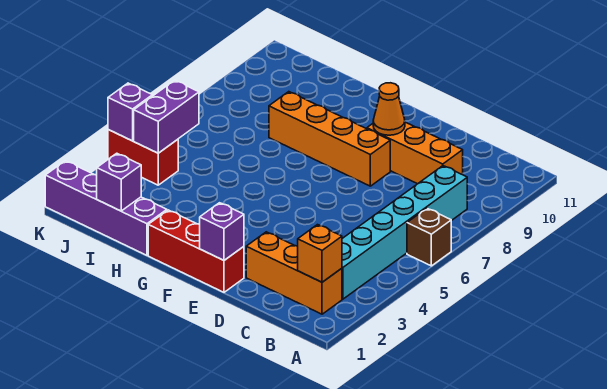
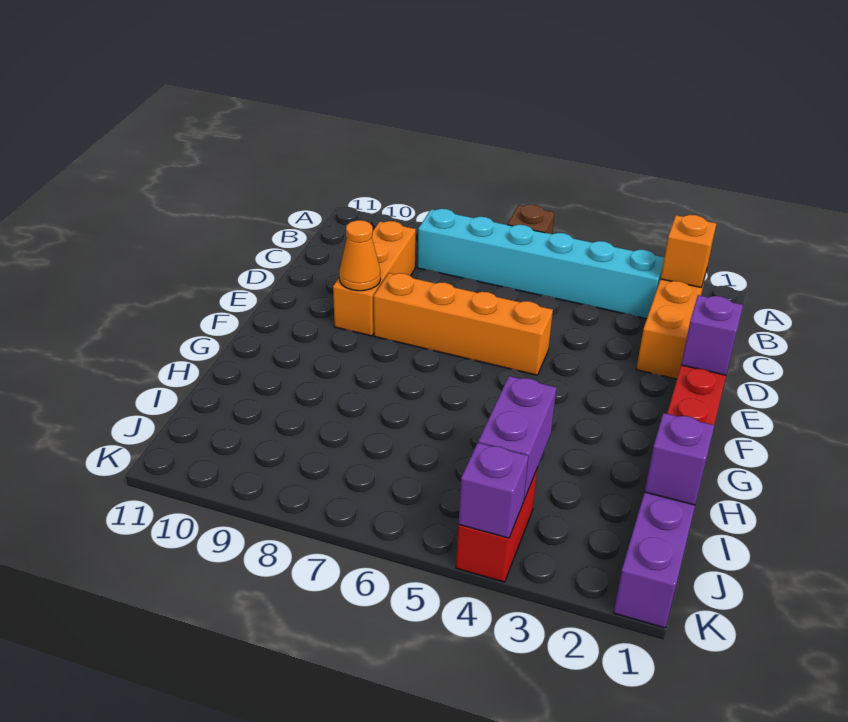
orange 1x4 brick [269,92,390,186] -> orange 1x4 brick turned to [374,273,553,375]
purple 1x2 brick [134,80,199,153] -> purple 1x2 brick turned to [478,376,556,499]

